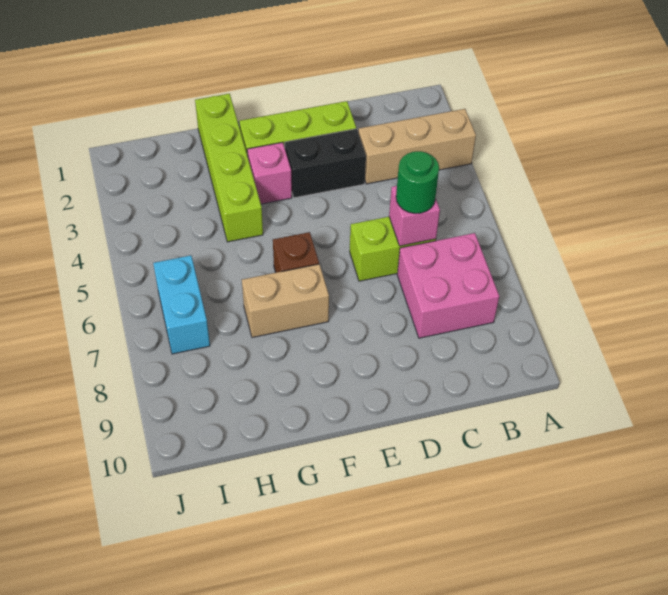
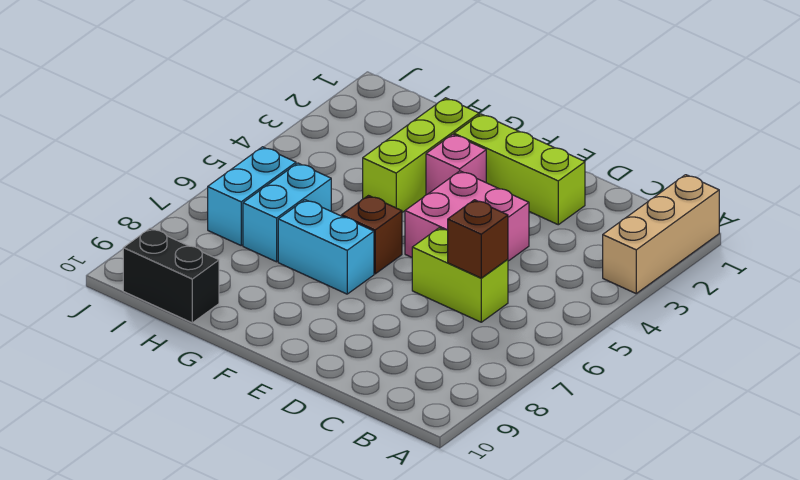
tan 1x3 brick [358,109,476,184] -> tan 1x3 brick turned to [603,175,719,293]
pink 2x2 brick [397,233,499,338] -> pink 2x2 brick moved to [405,171,529,261]
pink 1x1 brick [389,186,440,246] -> brown 1x1 brick [448,200,508,278]
green 1x1 round brick [396,151,439,214] -> none
black 1x2 brick [285,129,366,198] -> black 1x2 brick moved to [123,228,219,323]
tan 1x2 brick [242,264,329,337] -> cyan 1x2 brick [278,200,374,294]
lime 1x4 brick [195,94,263,242] -> lime 1x3 brick [363,98,479,212]
none -> cyan 1x2 brick [243,163,331,262]

